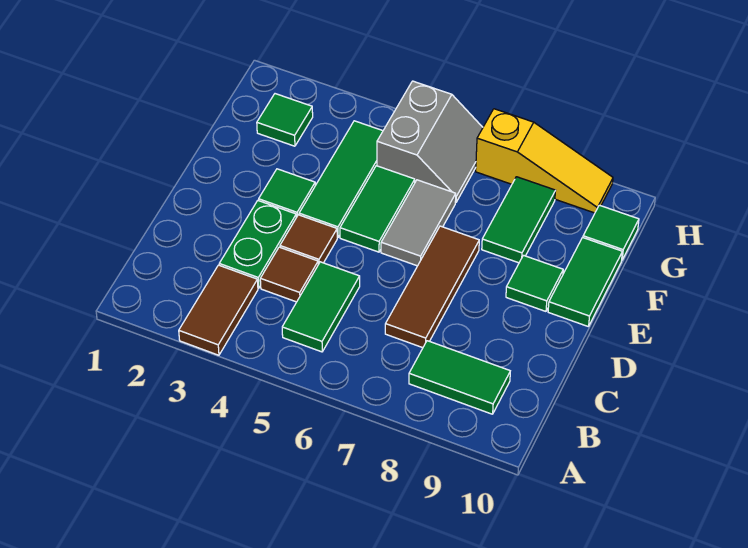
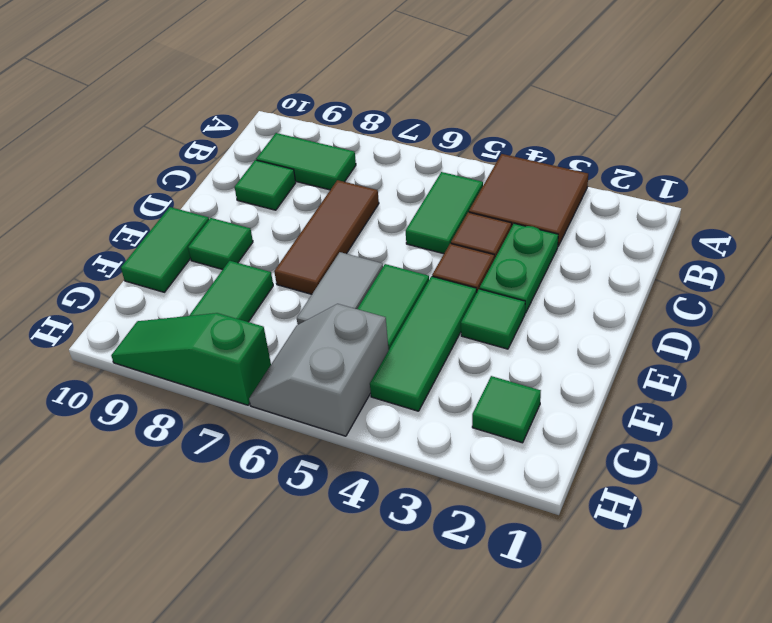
brown 1x2 tile [179,265,258,355] -> brown 2x2 tile [469,154,588,246]
green 1x1 tile [583,205,639,260] -> green 1x1 tile moved to [235,160,296,210]
yellow 1x3 slope [476,109,613,213] -> green 1x3 slope [111,313,271,405]

